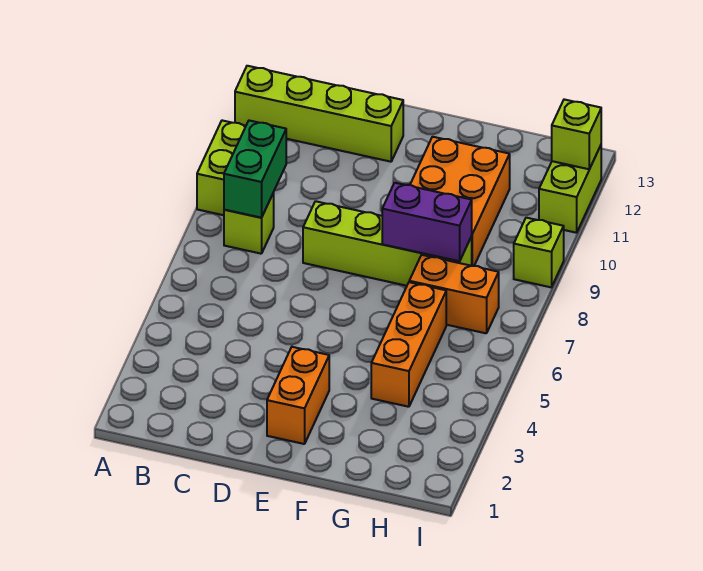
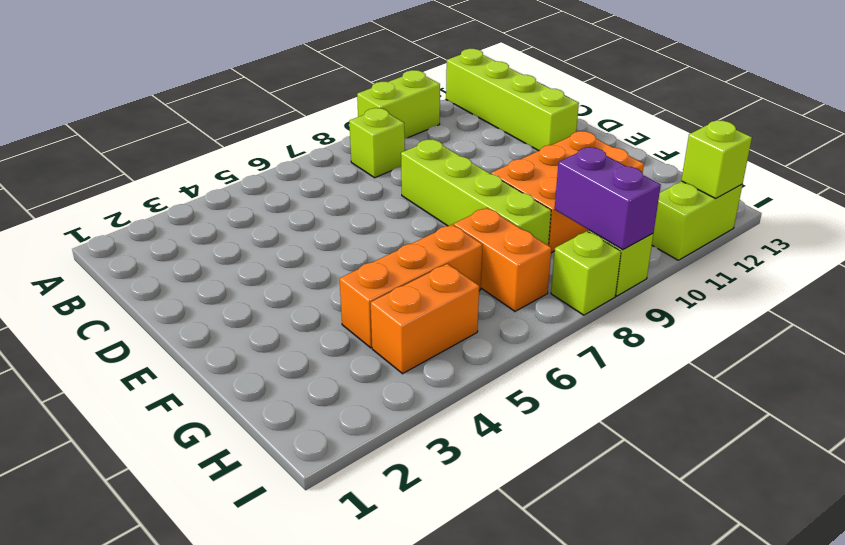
green 1x2 brick [224,121,286,218] -> none
orange 1x2 brick [267,347,329,444] -> orange 1x2 brick moved to [371,264,479,374]
purple 1x2 brick [382,183,472,261] -> purple 1x2 brick moved to [555,147,661,250]
none -> lime 1x1 brick [551,231,621,315]

